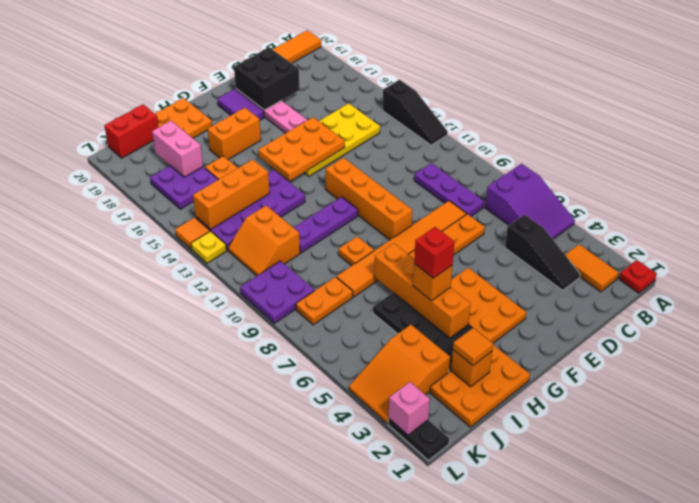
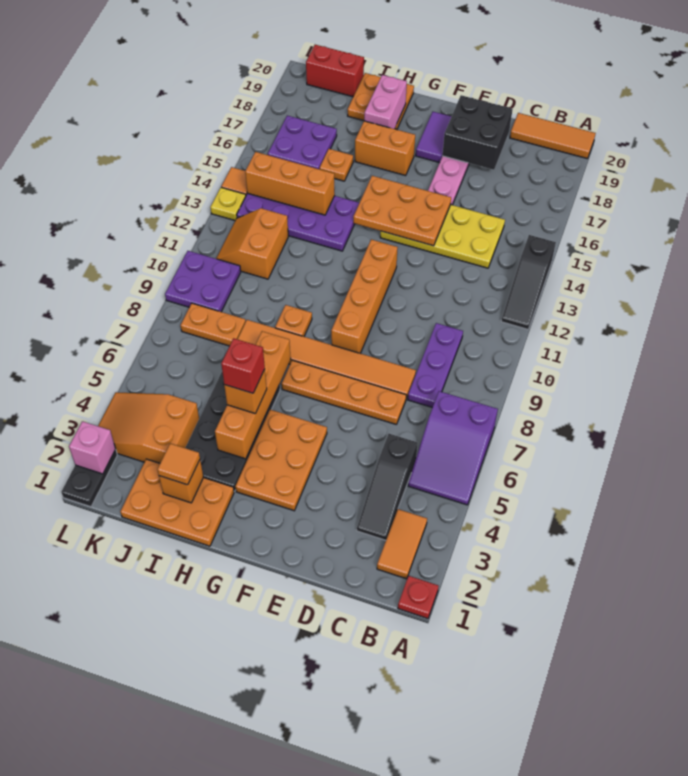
purple 1x3 plate [293,197,358,253] -> none
pink 1x2 brick [152,121,203,177] -> pink 1x2 brick moved to [364,75,407,129]

